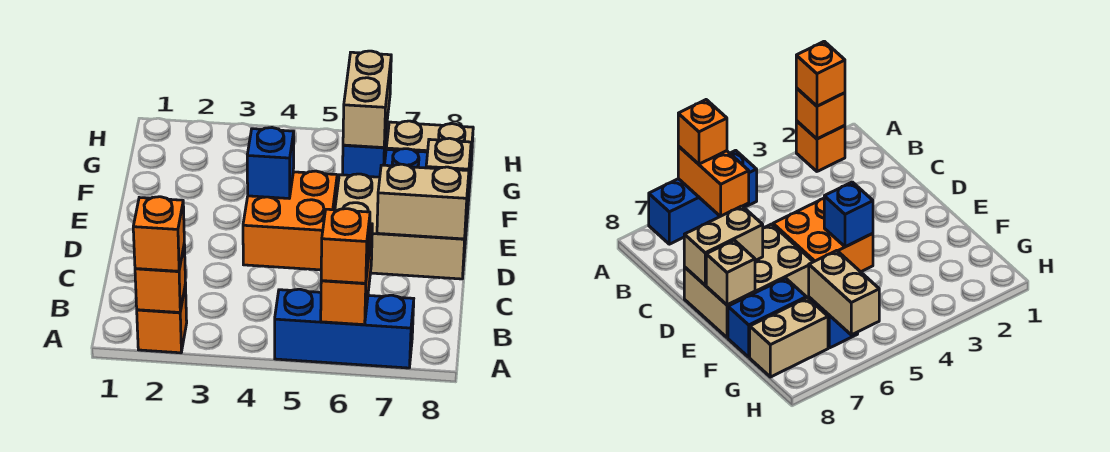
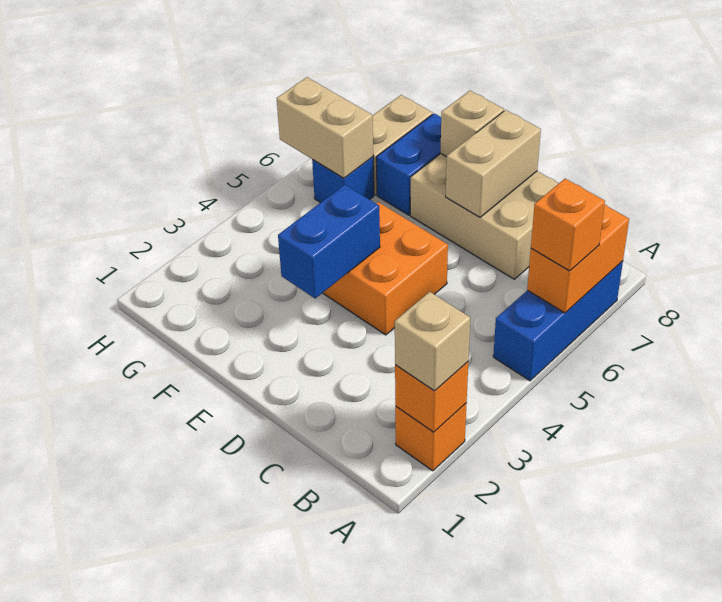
orange 1x1 brick [133,197,184,271] -> tan 1x1 brick [395,292,470,391]
orange 1x2 brick [321,224,372,325] -> orange 1x2 brick turned to [527,205,629,313]
tan 2x3 brick [335,174,469,279] -> tan 2x3 brick turned to [410,154,559,279]
blue 1x1 brick [247,128,294,198] -> blue 1x2 brick [278,185,380,299]

